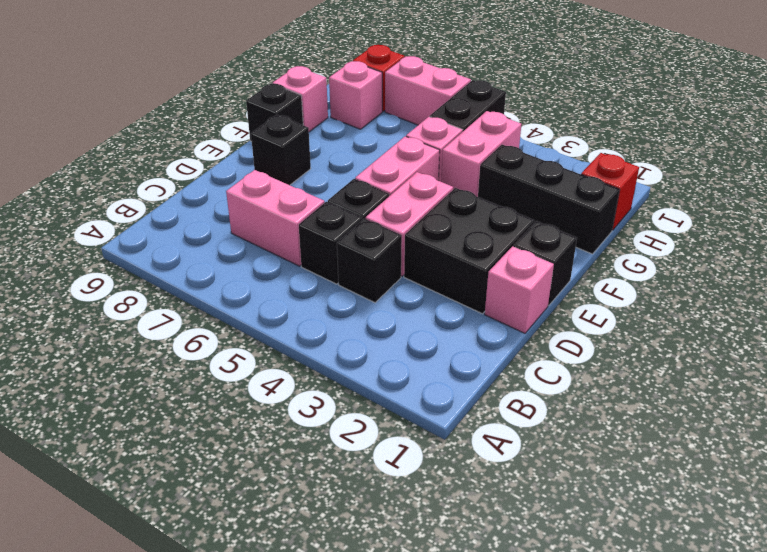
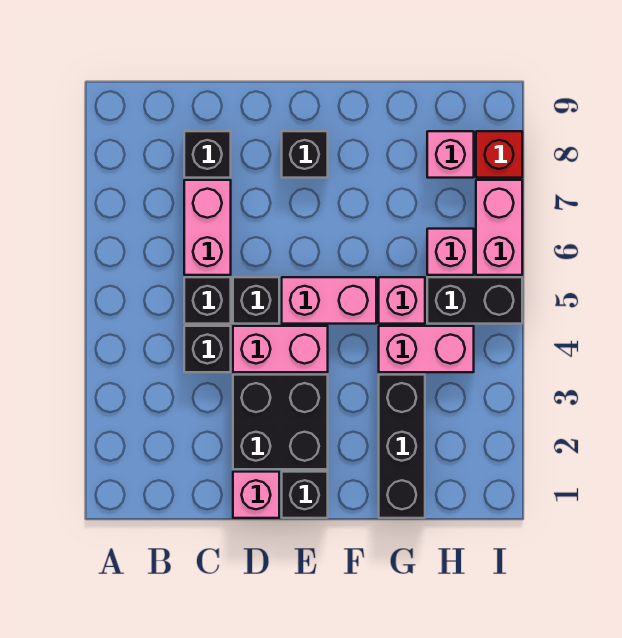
black 1x1 brick [246,83,303,142] -> black 1x1 brick moved to [184,131,231,178]
pink 1x1 brick [273,66,328,132] -> pink 1x1 brick moved to [427,229,474,275]
red 1x1 brick [581,153,639,230] -> none

